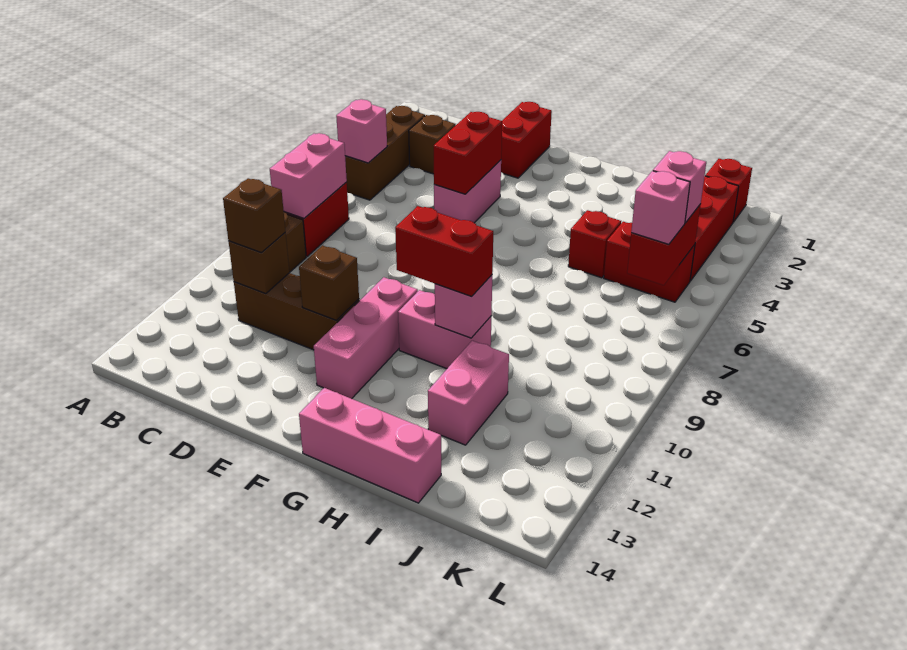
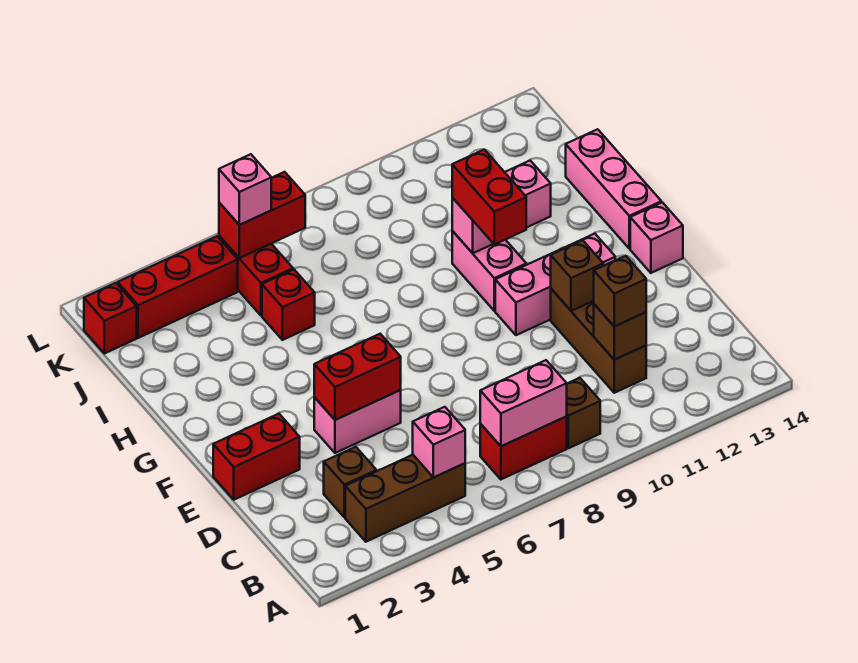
pink 1x1 brick [631,171,690,244] -> pink 1x1 brick moved to [630,202,683,273]

